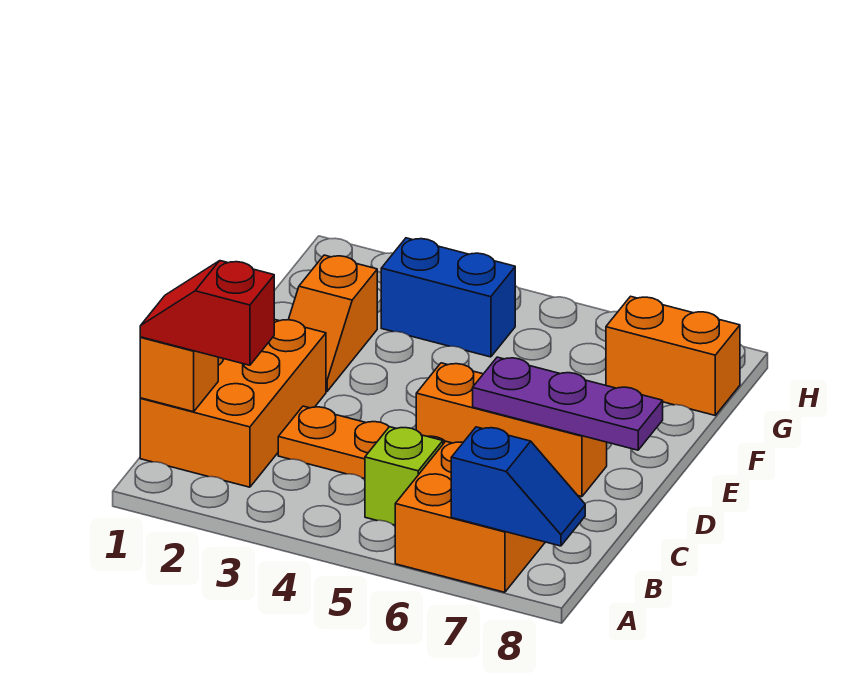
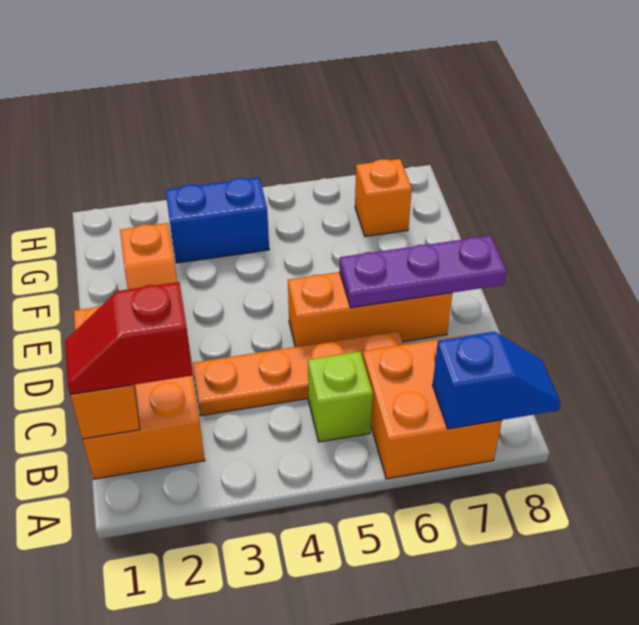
orange 1x2 brick [606,296,740,415] -> orange 1x1 brick [355,159,412,236]

